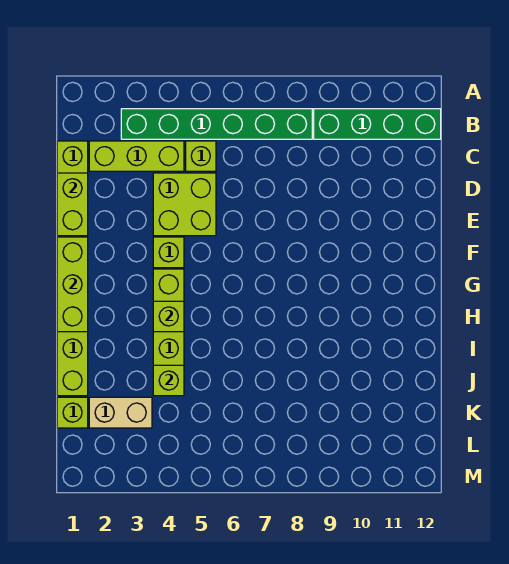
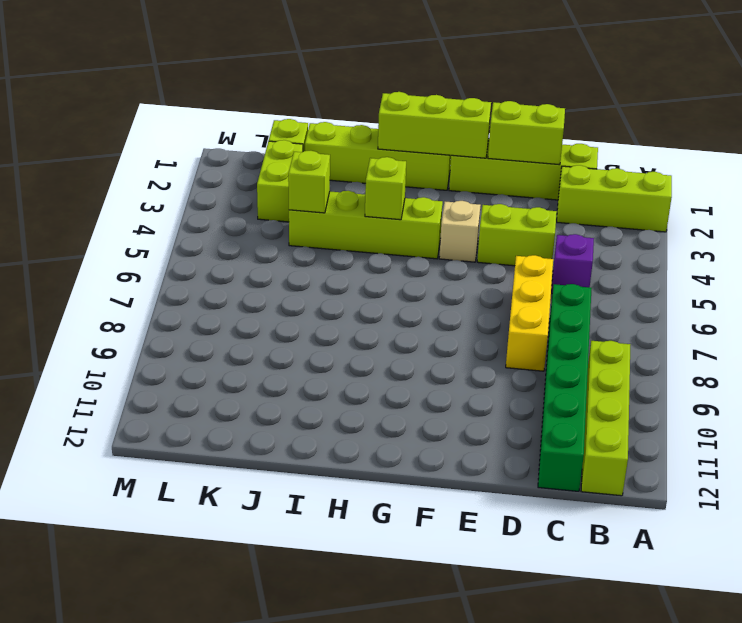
green 1x6 brick [121,109,312,139] -> green 1x6 brick moved to [538,284,592,491]
green 1x4 brick [314,109,441,139] -> lime 1x4 brick [581,341,630,496]
lime 1x3 brick [89,141,184,171] -> lime 1x3 brick turned to [557,165,672,232]
lime 1x1 brick [186,141,216,171] -> purple 1x1 brick [552,234,594,293]
lime 2x2 brick [153,173,216,236] -> lime 1x2 brick [477,204,557,266]
none -> yellow 1x3 brick [506,255,553,371]
lime 1x1 brick [153,237,184,268] -> tan 1x1 brick [439,201,481,262]
tan 1x2 brick [89,397,152,428] -> lime 1x2 brick [257,140,303,222]

